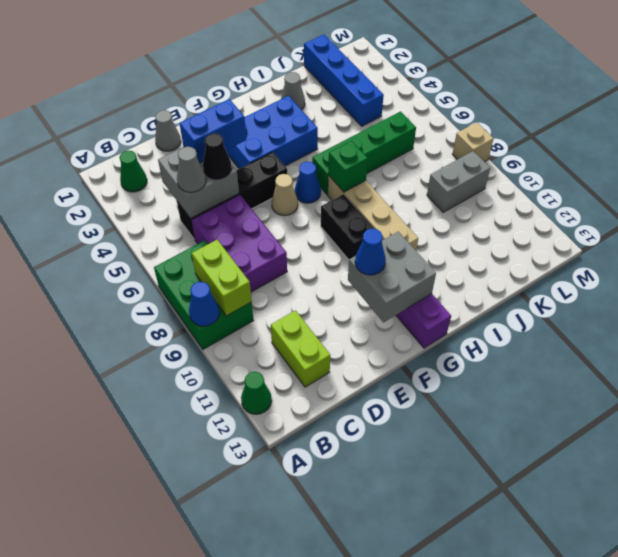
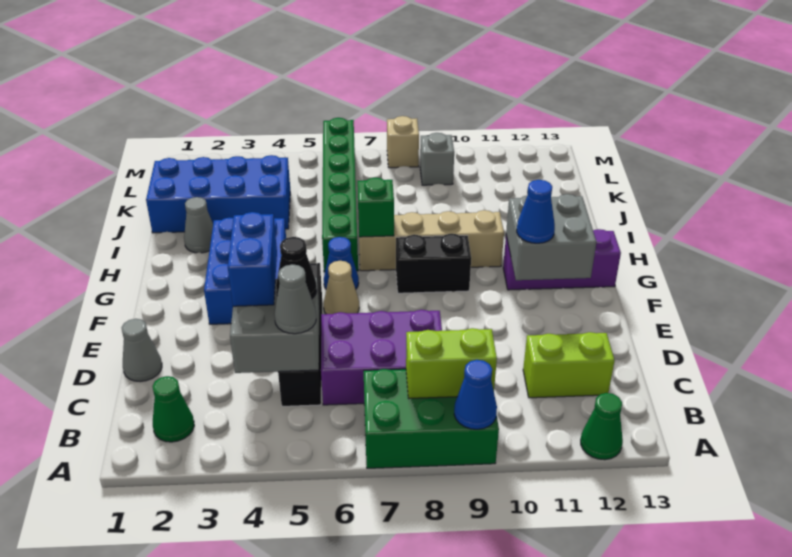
green 1x4 brick [312,112,416,195] -> green 1x6 brick [322,118,358,272]
blue 1x4 brick [304,34,384,126] -> blue 2x4 brick [146,155,290,233]
grey 1x2 brick [427,151,490,212] -> grey 1x1 brick [420,133,454,185]

